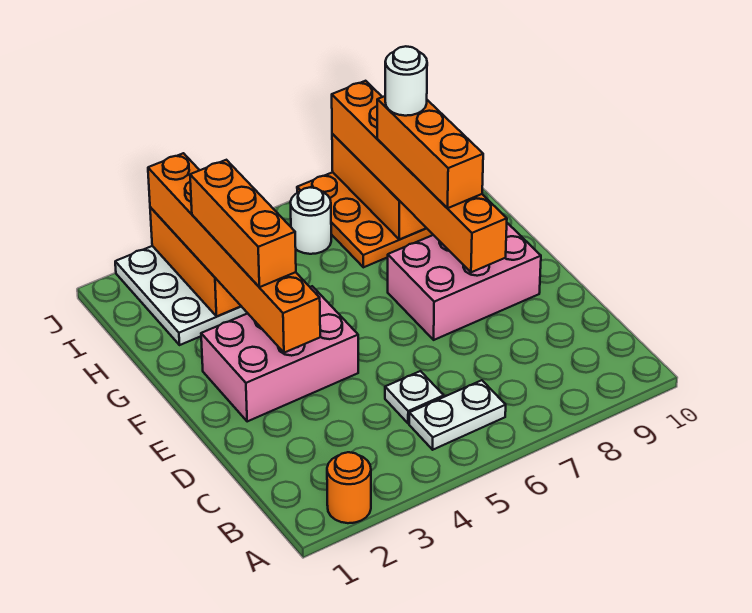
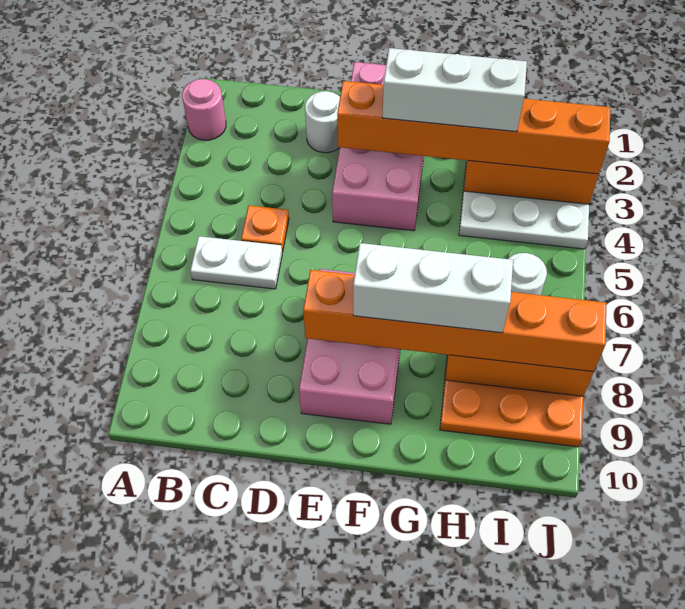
orange 1x1 round brick [327,452,371,523] -> pink 1x1 round brick [182,79,226,140]
white 1x2 plate [409,380,506,450] -> white 1x2 plate turned to [190,236,282,289]
white 1x1 plate [385,371,444,424] -> orange 1x1 plate [241,206,289,252]
pink 2x3 brick [201,286,358,421] -> pink 2x4 brick [332,62,424,231]
orange 1x3 brick [190,160,296,287] -> white 1x3 brick [382,48,527,132]
orange 1x3 brick [377,96,483,208] -> white 1x3 brick [353,243,513,333]
white 1x1 round brick [385,46,427,116] -> white 1x1 round brick moved to [305,91,340,153]

